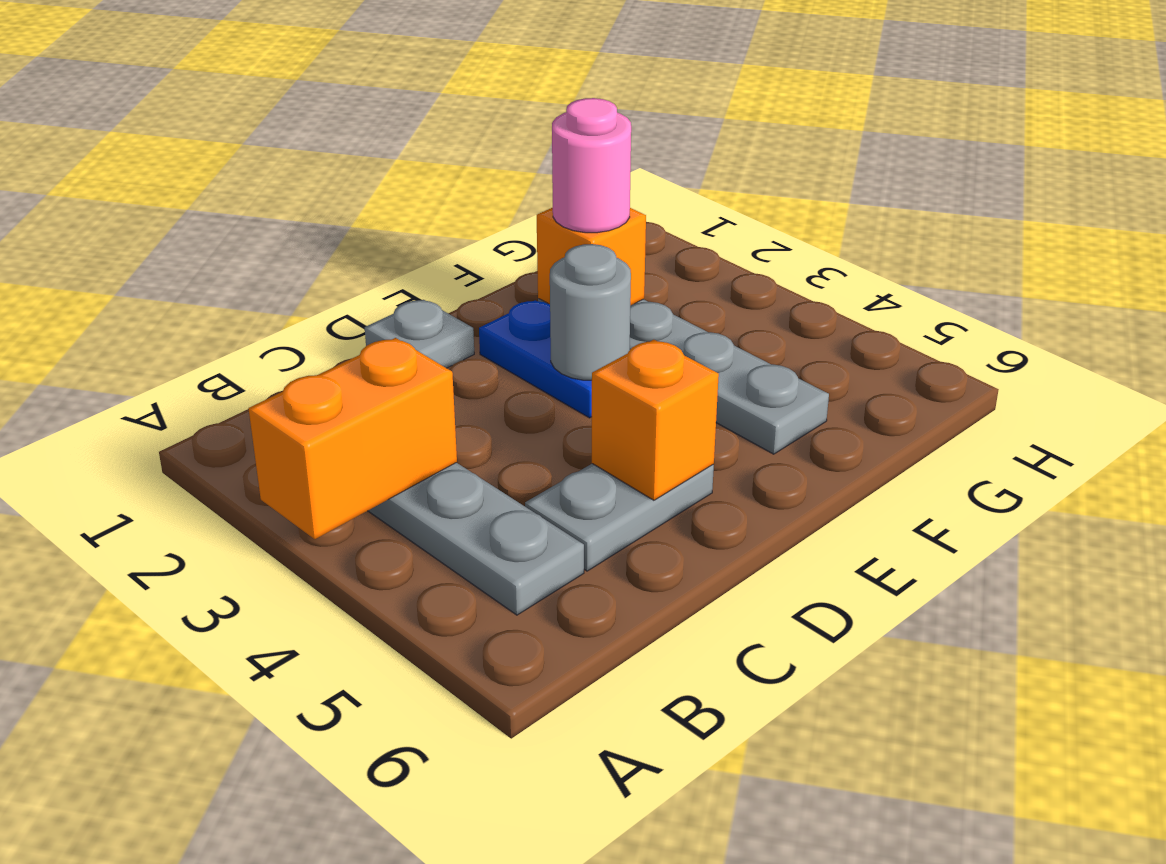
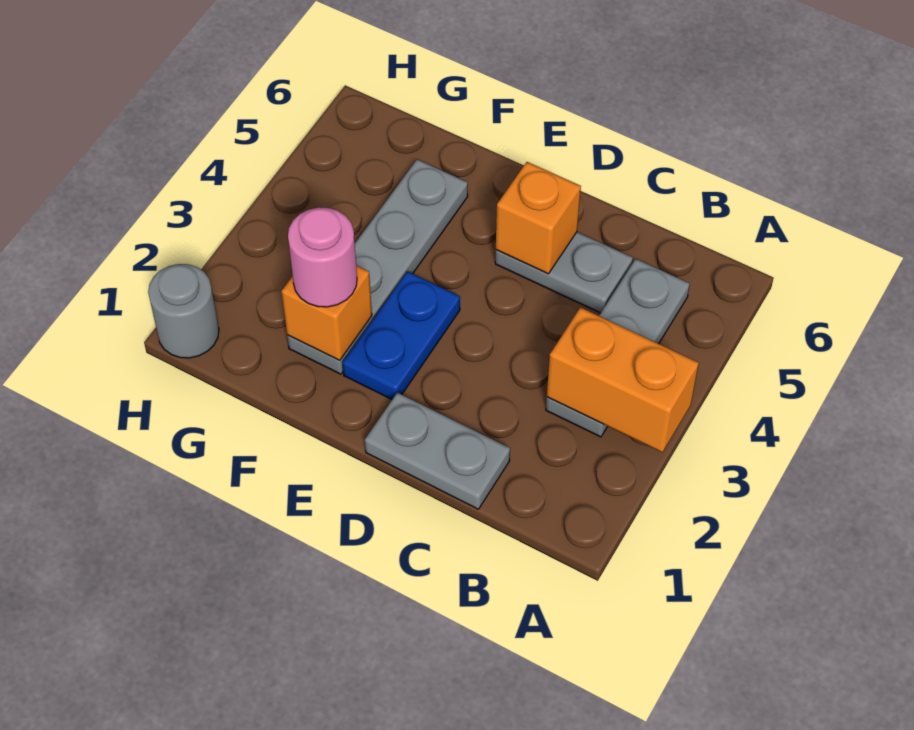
grey 1x1 plate [365,300,474,368] -> grey 1x2 plate [365,393,510,509]
grey 1x1 round brick [550,244,631,380] -> grey 1x1 round brick moved to [148,264,219,358]

